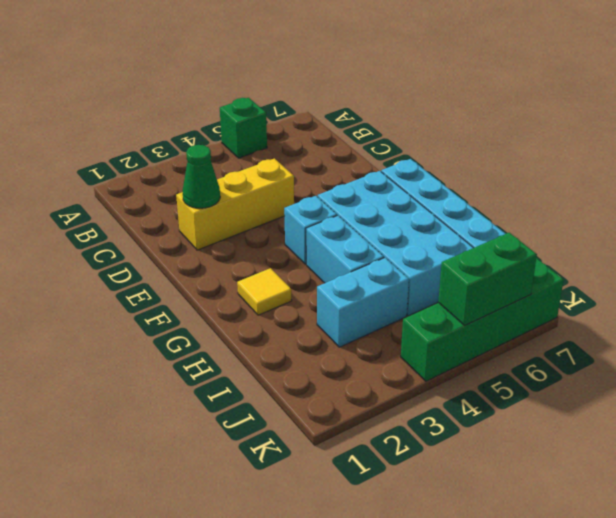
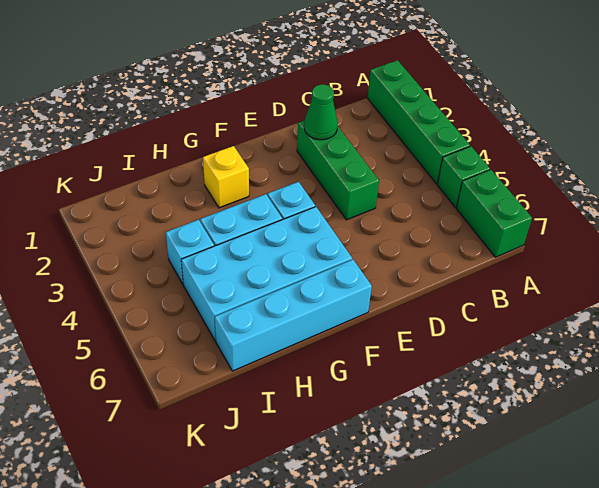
yellow 1x3 brick [176,158,294,250] -> green 1x3 brick [297,121,379,220]
yellow 1x1 tile [237,268,292,315] -> yellow 1x1 brick [203,146,249,208]
cyan 1x2 brick [317,258,409,347] -> cyan 1x1 brick [166,220,214,285]
green 1x4 brick [401,258,563,381] -> green 1x4 brick moved to [368,60,470,184]
green 1x2 brick [438,233,537,325] -> green 1x2 brick moved to [456,170,532,257]

